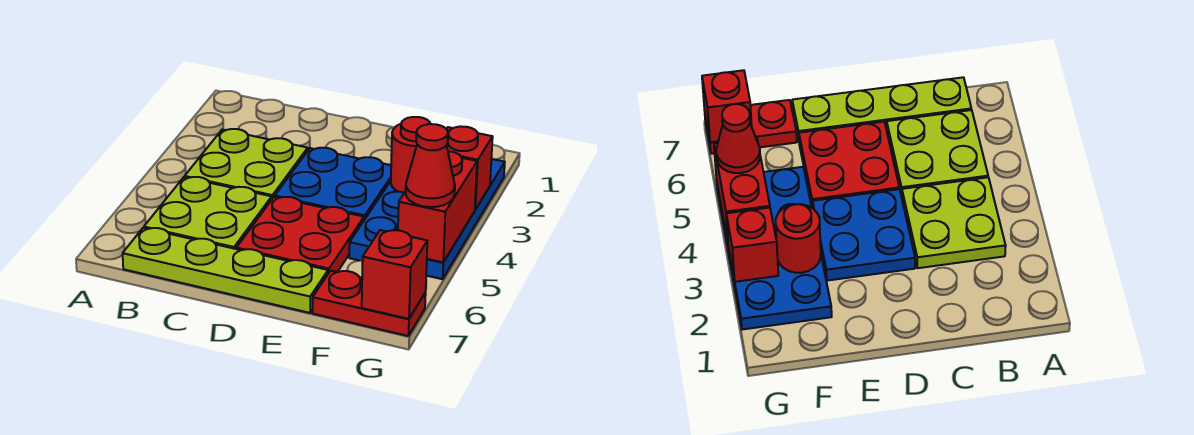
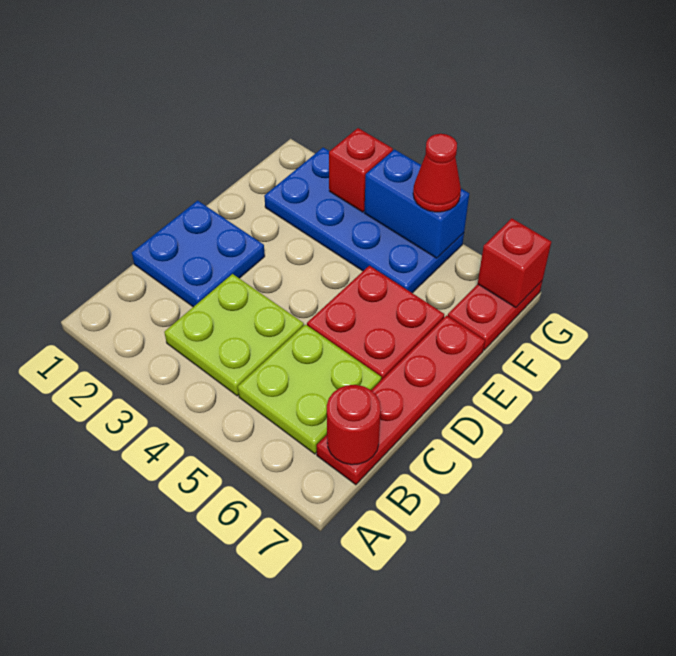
lime 1x4 plate [123,228,328,313] -> red 1x4 plate [317,316,485,485]
blue 2x2 plate [275,148,391,220] -> blue 2x2 plate moved to [132,201,265,307]
red 1x1 round brick [391,117,430,193] -> red 1x1 round brick moved to [327,385,381,465]
red 1x2 brick [398,151,477,262] -> blue 1x2 brick [365,150,469,258]

